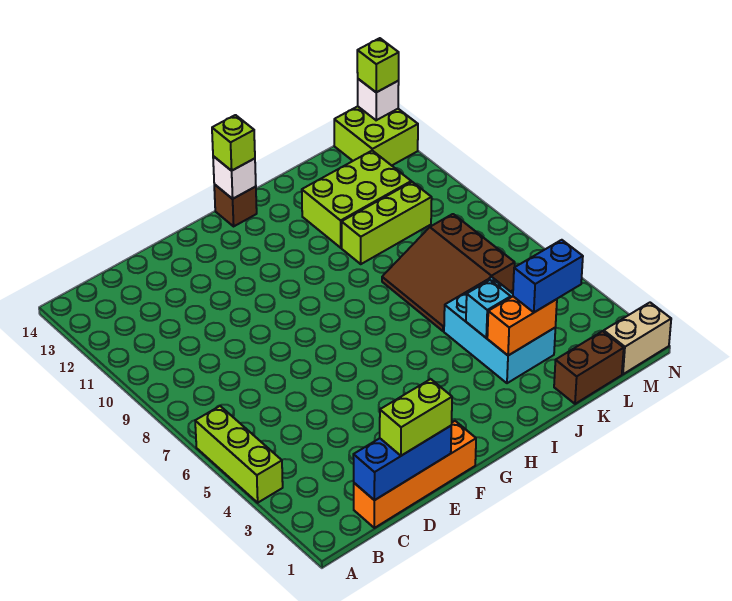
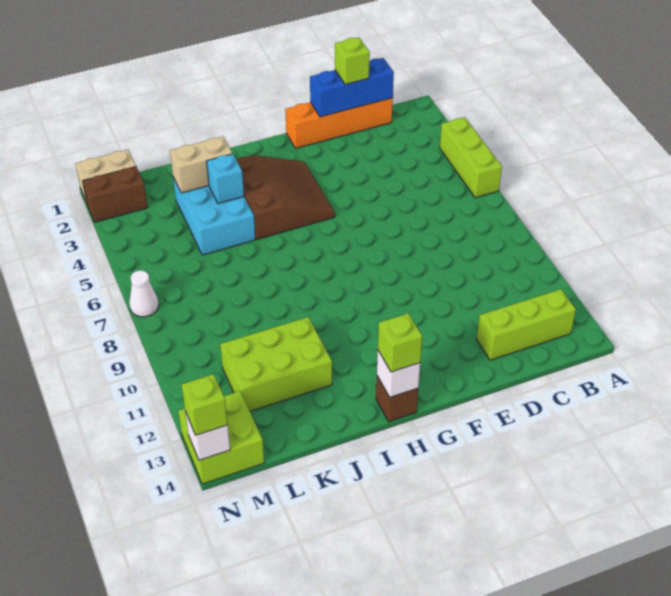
lime 1x2 brick [380,379,452,456] -> lime 1x1 brick [335,37,370,84]
orange 1x2 brick [487,297,557,356] -> tan 1x2 brick [170,137,232,193]
brown 3x3 slope [382,214,515,331] -> brown 3x3 slope moved to [236,155,335,239]
lime 1x3 brick [342,182,432,264] -> lime 1x3 brick moved to [477,289,576,360]
brown 1x2 brick [554,331,624,404] -> brown 1x2 brick moved to [83,167,148,222]
blue 1x2 brick [513,240,583,312] -> none
none -> white 1x1 cone [129,270,159,317]

